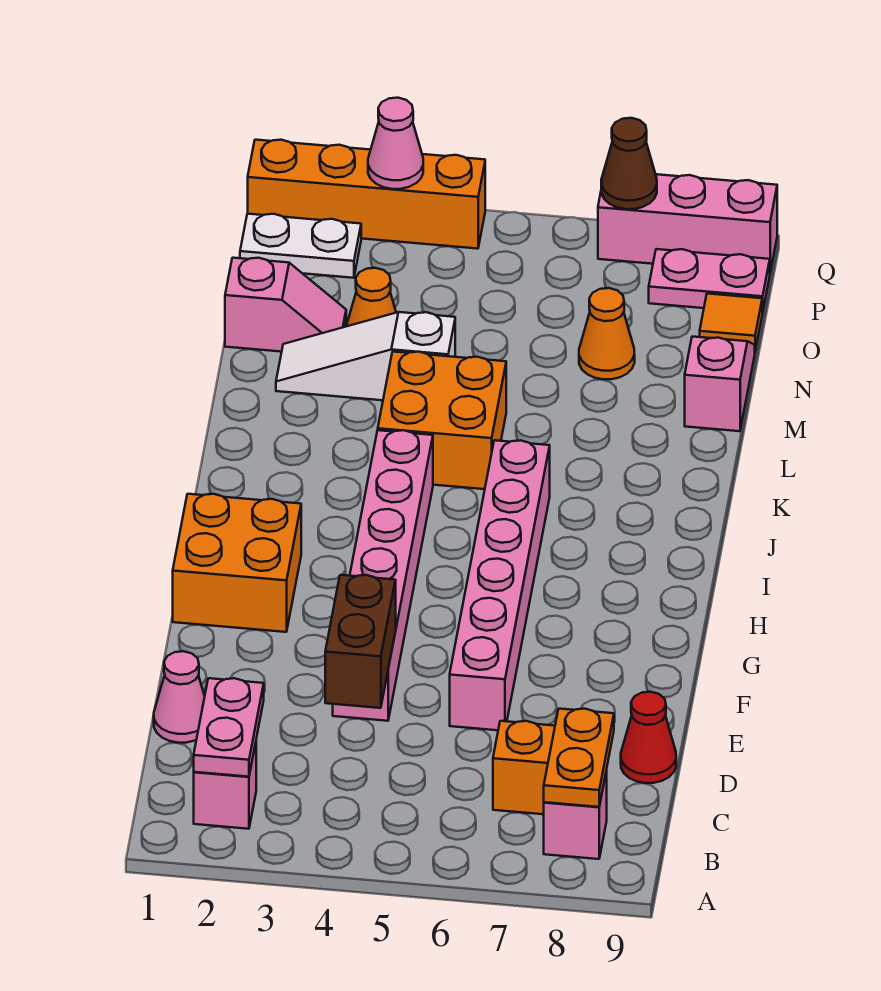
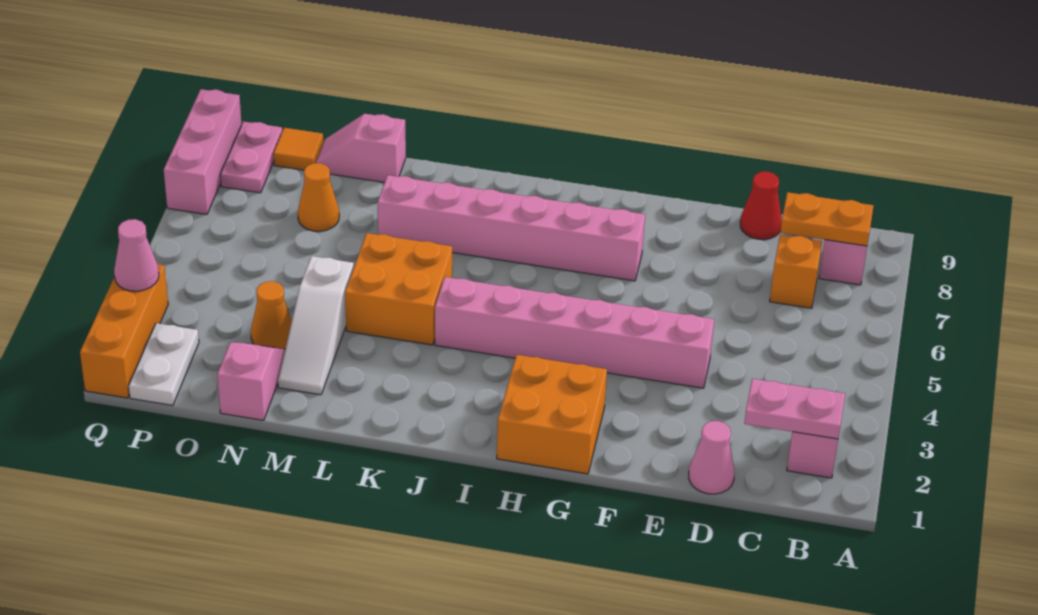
brown 1x2 brick [325,575,396,708] -> none
pink 1x6 brick [450,440,550,730] -> pink 1x6 brick moved to [378,175,645,281]
orange 1x4 brick [248,140,485,249] -> orange 1x3 brick [80,264,168,398]
brown 1x1 cone [601,118,657,209] -> none

